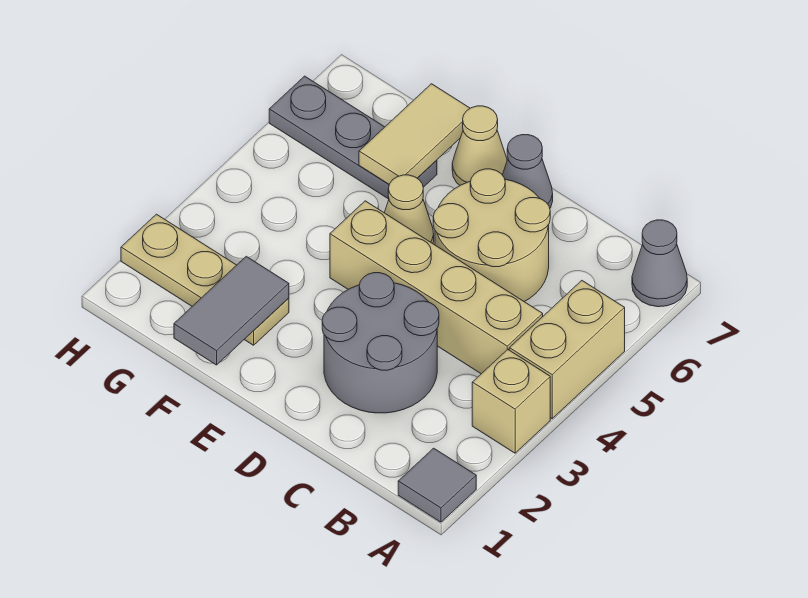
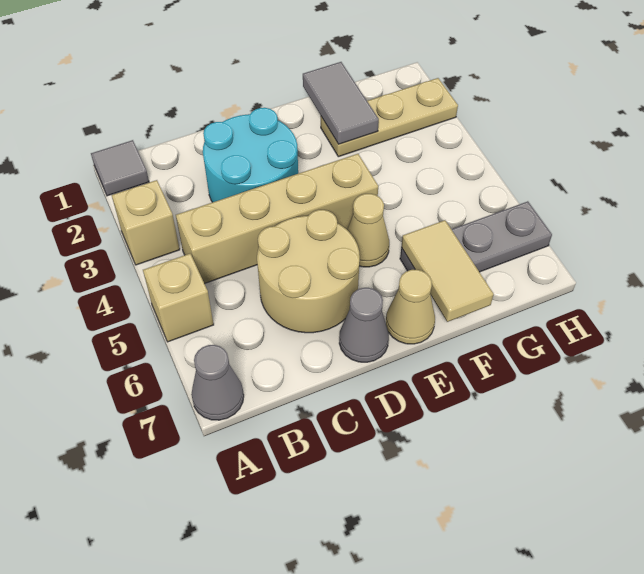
tan 1x2 brick [509,281,625,419] -> tan 1x1 brick [143,254,214,342]
grey 2x2 round brick [322,273,439,413] -> cyan 2x2 round brick [203,108,298,202]

